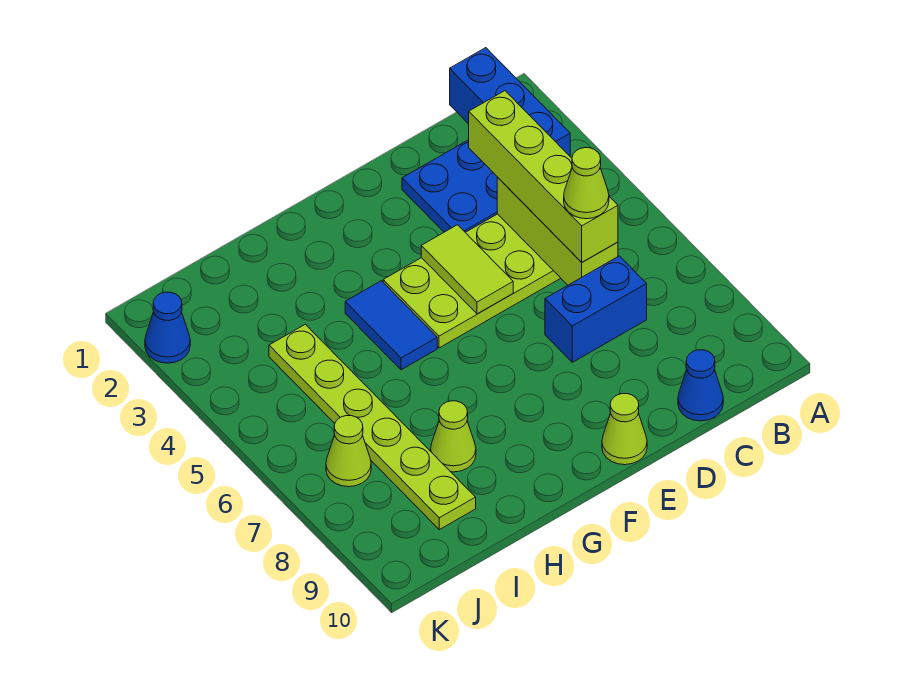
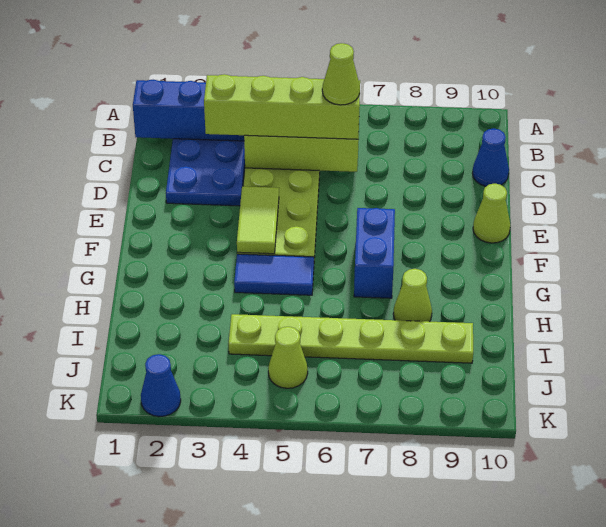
blue 1x2 brick [545,256,647,362] -> blue 1x2 brick moved to [354,208,395,298]
lime 1x2 tile [421,225,513,314] -> lime 1x2 tile turned to [237,186,279,254]
lime 1x1 cone [326,416,371,487] -> lime 1x1 cone moved to [268,327,308,388]

